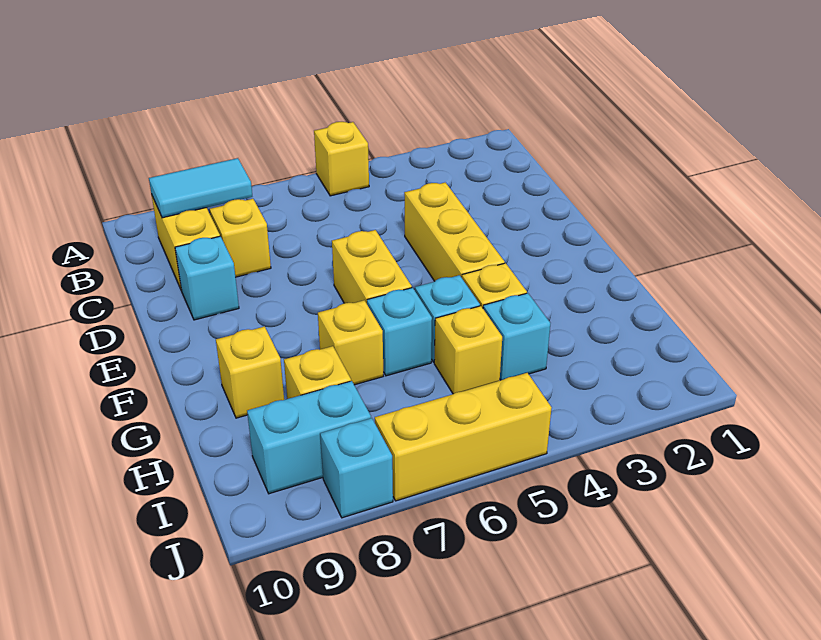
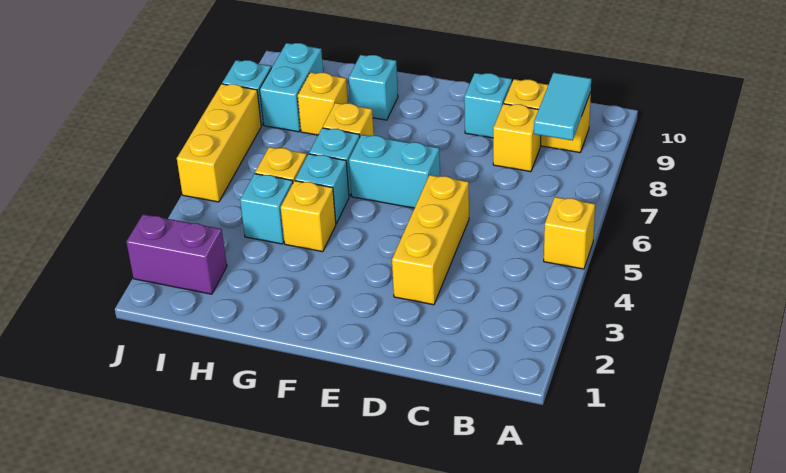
yellow 1x3 brick [404,182,505,281] -> yellow 1x3 brick turned to [392,175,469,305]
yellow 1x2 brick [332,230,412,303] -> cyan 1x2 brick [349,135,440,208]
yellow 1x1 brick [216,326,284,418] -> cyan 1x1 brick [349,55,398,120]
none -> purple 1x2 brick [126,214,227,294]

